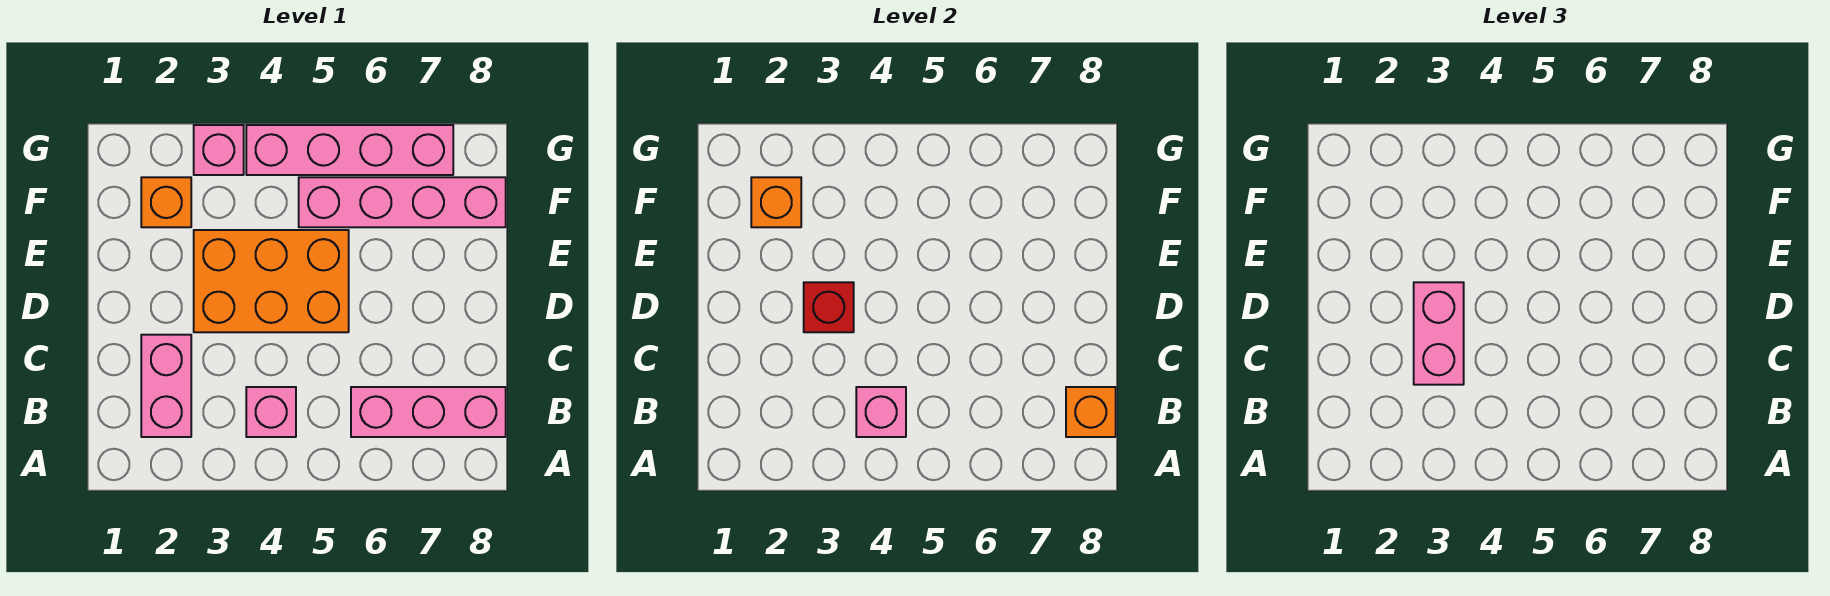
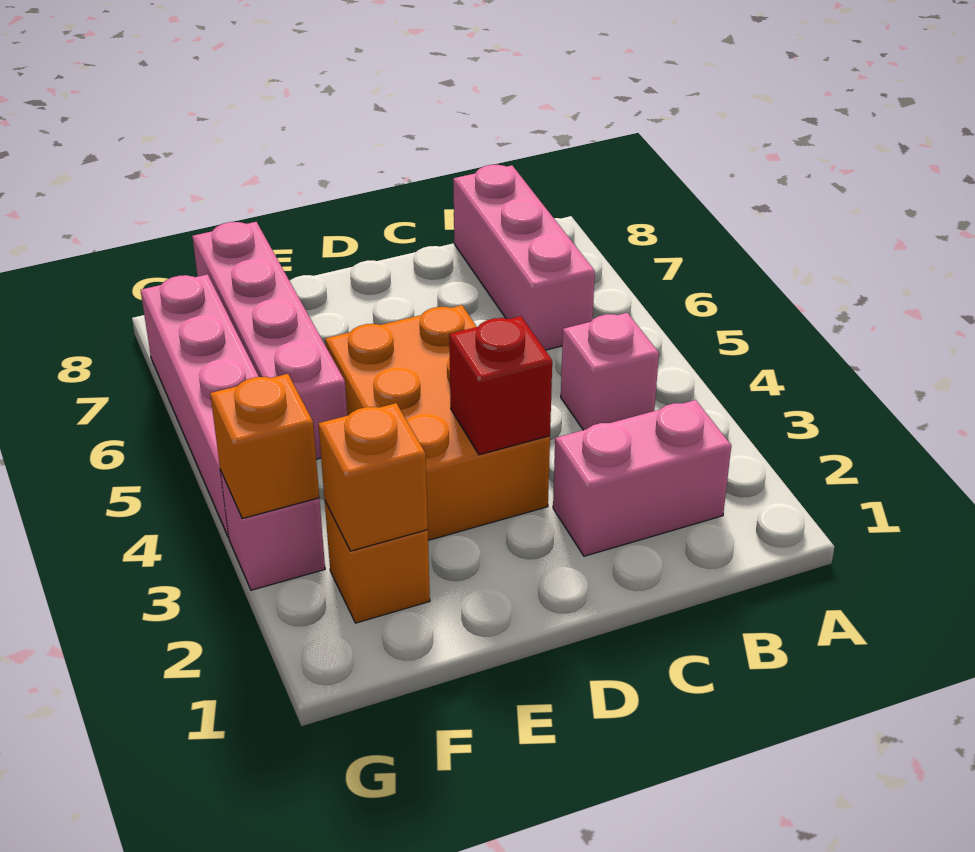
pink 1x1 brick [856,387,906,437] -> none
orange 1x1 brick [1066,387,1116,437] -> orange 1x1 brick moved to [210,374,319,519]
pink 1x2 brick [1414,282,1464,385] -> none

